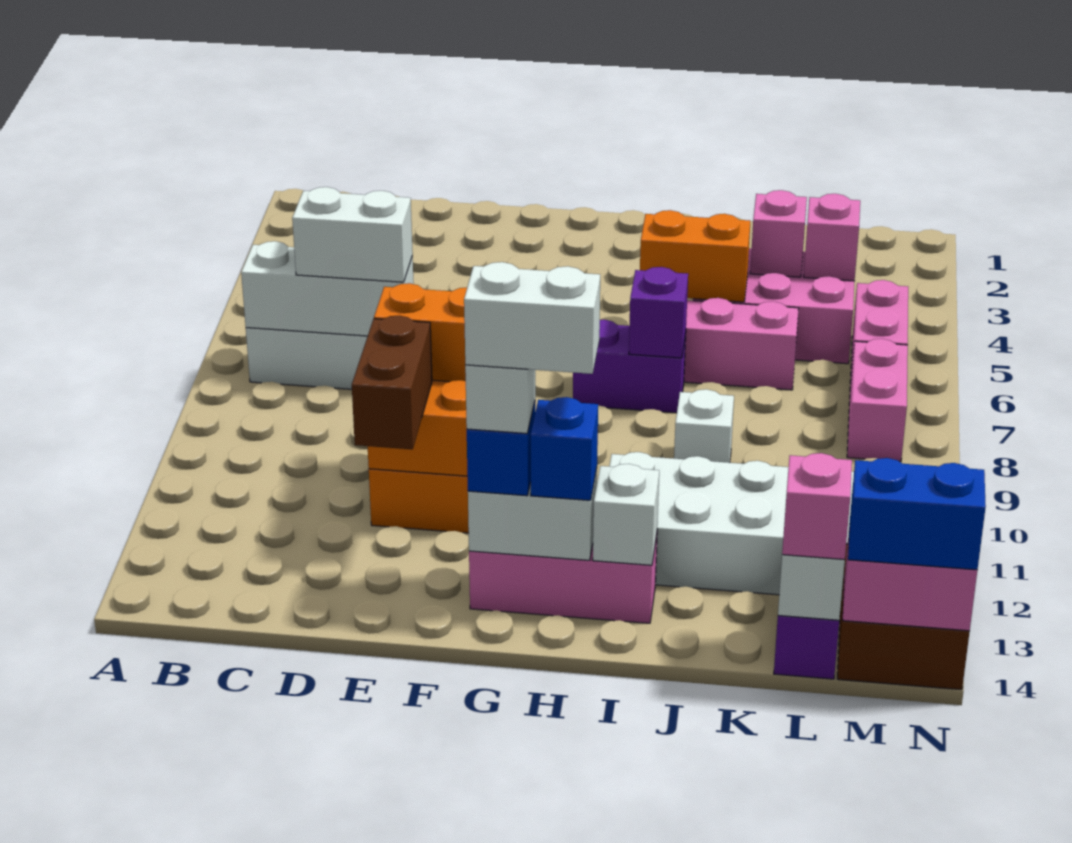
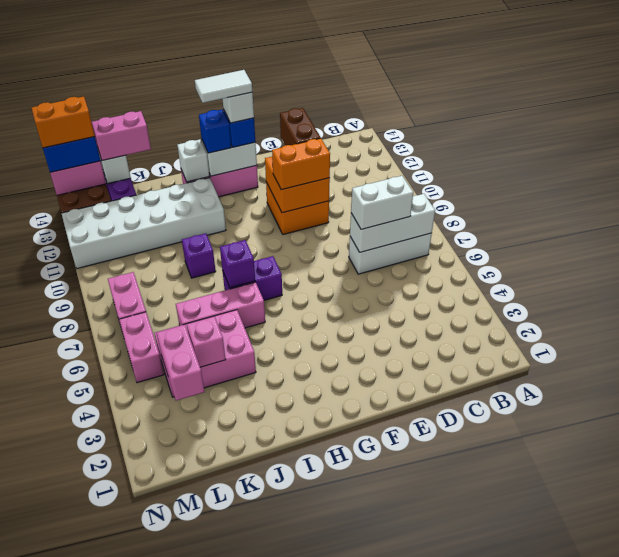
white 1x2 brick [464,262,600,374] -> white 1x2 tile [195,70,252,103]
orange 1x2 brick [640,210,750,302] -> orange 1x2 brick moved to [32,96,95,148]
white 1x1 brick [674,389,734,463] -> purple 1x1 brick [182,233,216,278]
pink 1x1 brick [804,194,860,281] -> pink 1x2 brick [157,325,205,401]
pink 1x1 brick [782,453,852,560] -> pink 1x2 brick [92,111,151,161]

